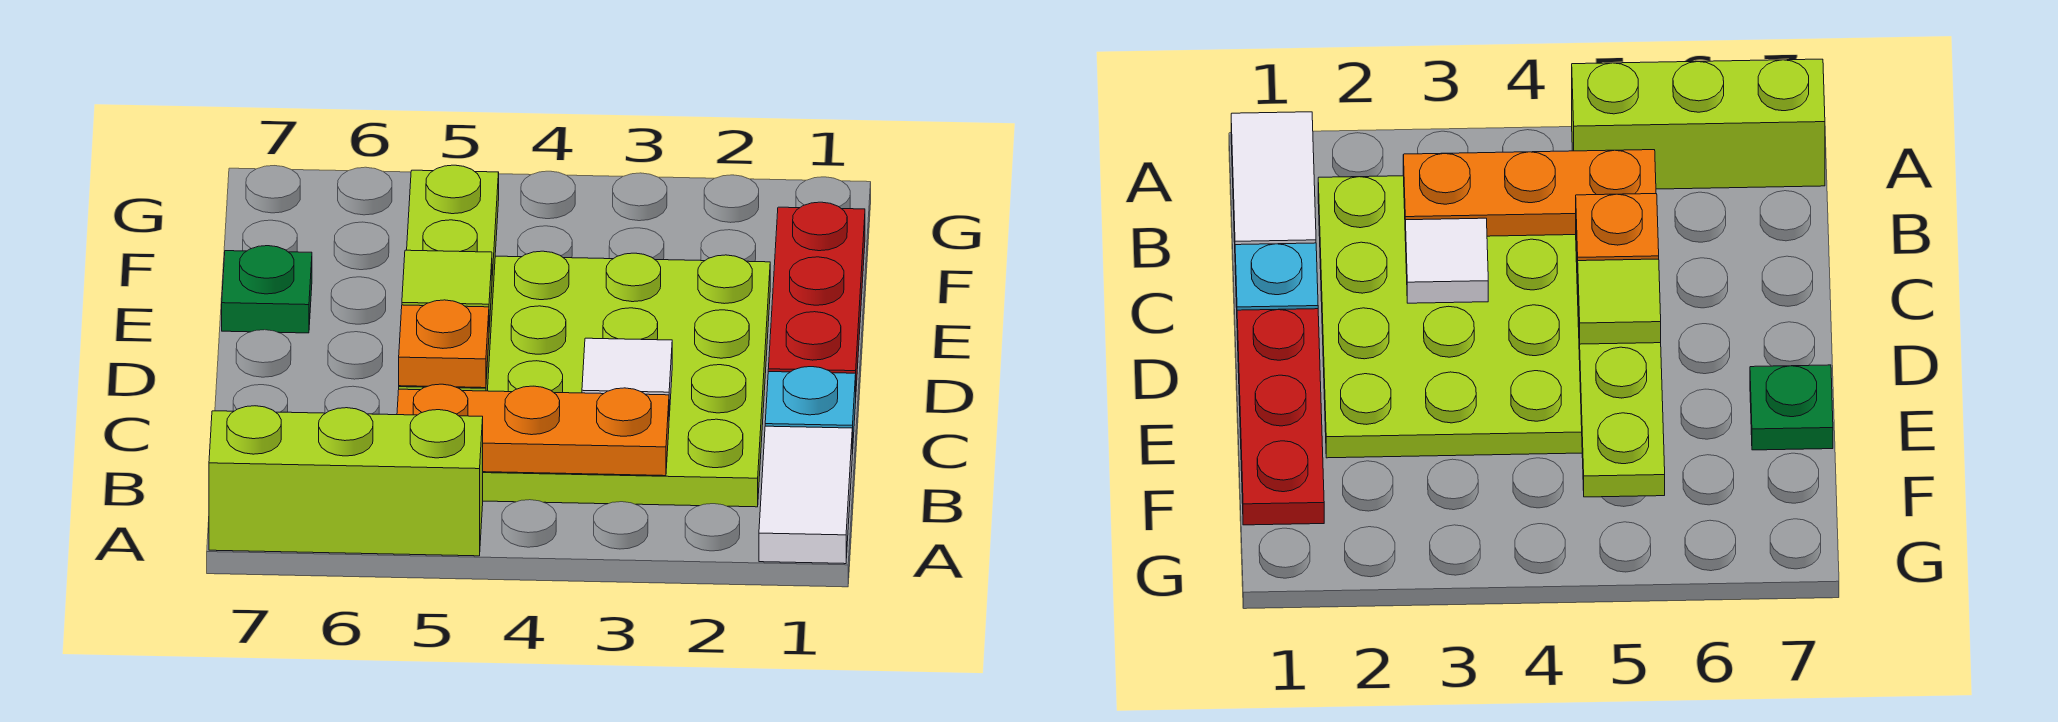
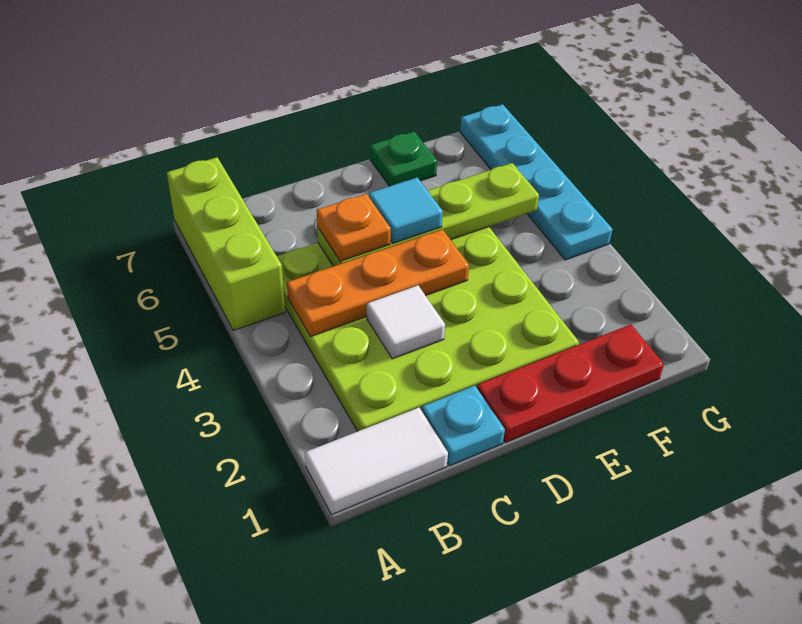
orange 1x3 plate [397,384,669,476] -> orange 1x3 plate turned to [287,229,469,336]
lime 1x1 tile [402,250,492,327] -> cyan 1x1 tile [369,178,443,243]
none -> cyan 1x4 plate [460,104,613,260]

